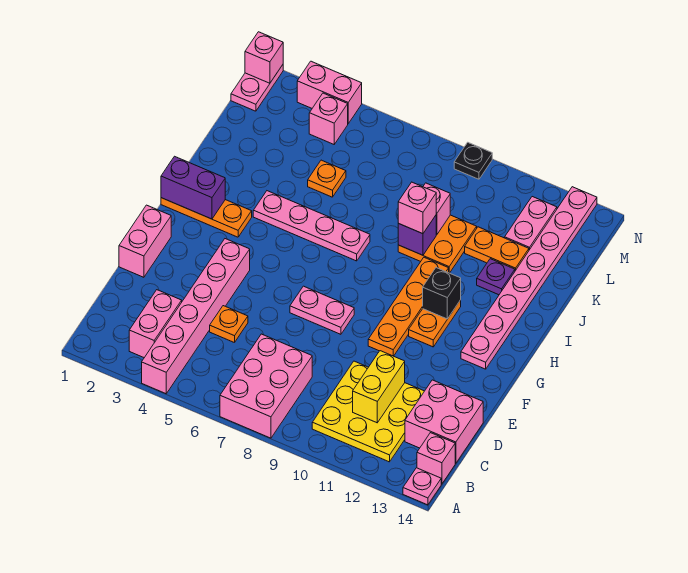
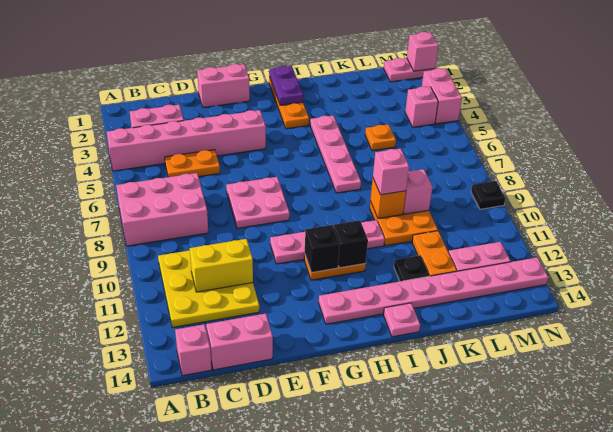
pink 1x1 plate [403,468,441,505] -> pink 1x1 plate moved to [384,303,420,337]
pink 2x2 brick [405,380,483,463] -> pink 1x2 brick [206,313,273,370]
orange 1x1 plate [210,306,248,343] -> orange 1x2 plate [165,150,220,177]
pink 1x2 plate [290,286,354,334] -> pink 2x2 plate [226,177,290,228]
orange 1x4 plate [368,257,449,356] -> pink 1x4 plate [270,220,385,264]
none -> black 1x1 brick [305,225,340,273]
purple 1x2 brick [161,156,225,219] -> purple 1x2 plate [269,66,303,105]
purple 1x1 brick [398,215,436,255] -> orange 1x1 brick [370,179,406,218]
purple 1x1 plate [477,259,515,295] -> black 1x1 plate [394,255,429,281]

